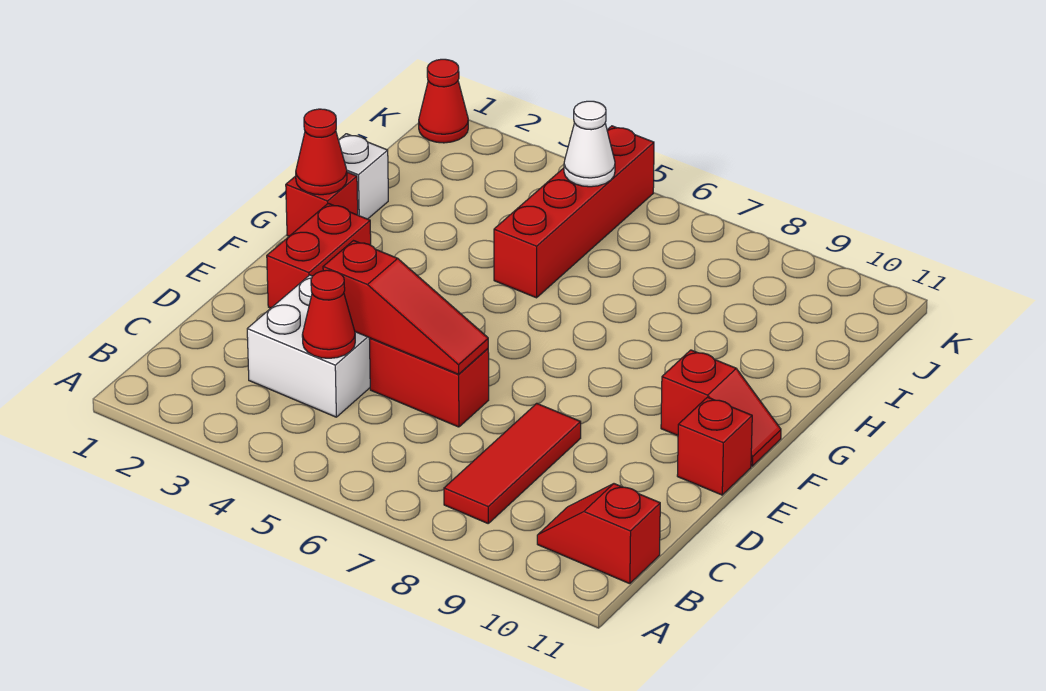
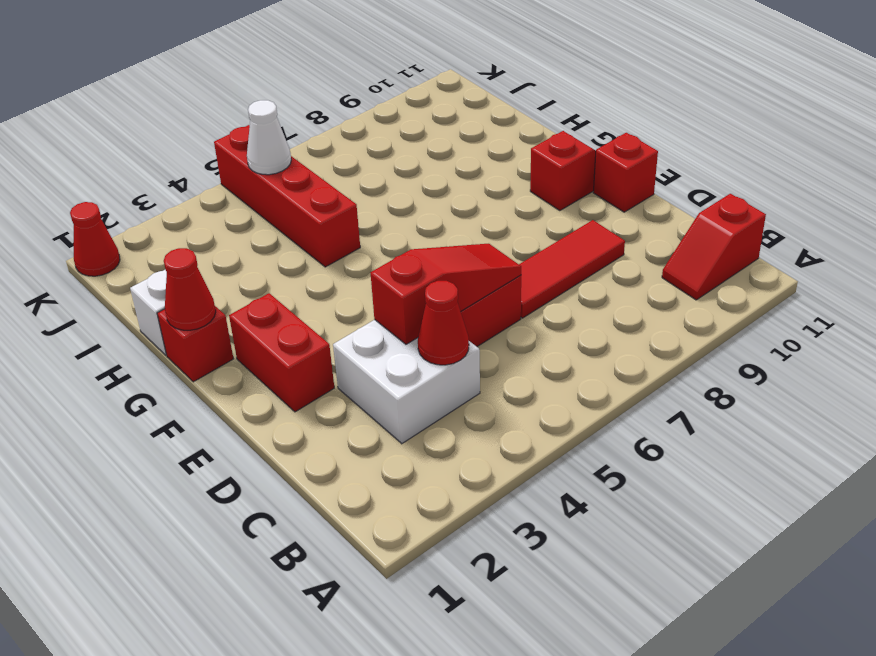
red 1x3 tile [444,403,581,523] -> red 1x3 tile turned to [519,220,625,318]

